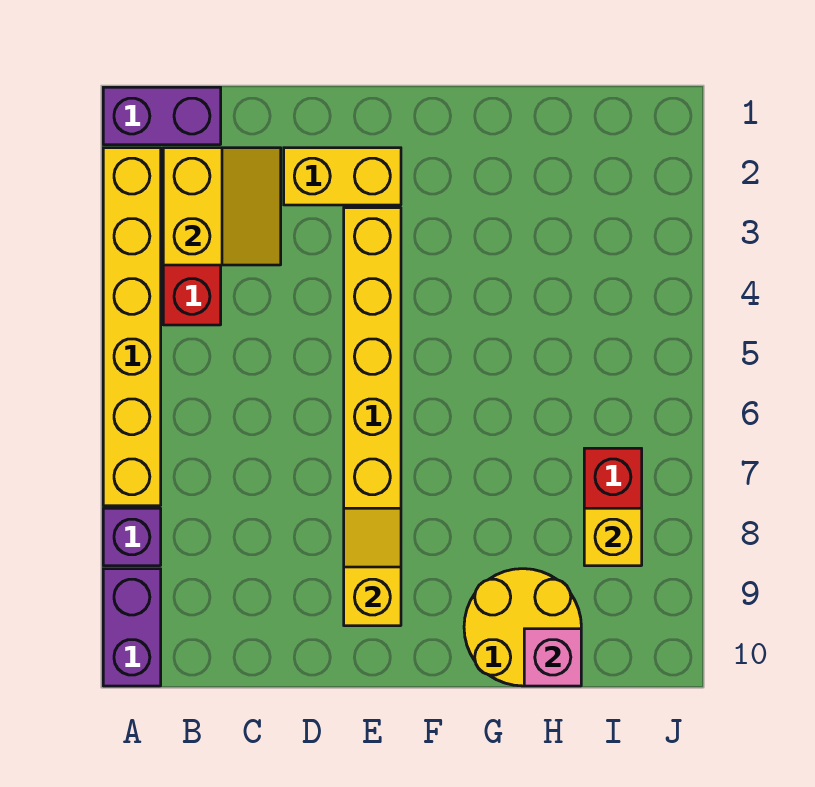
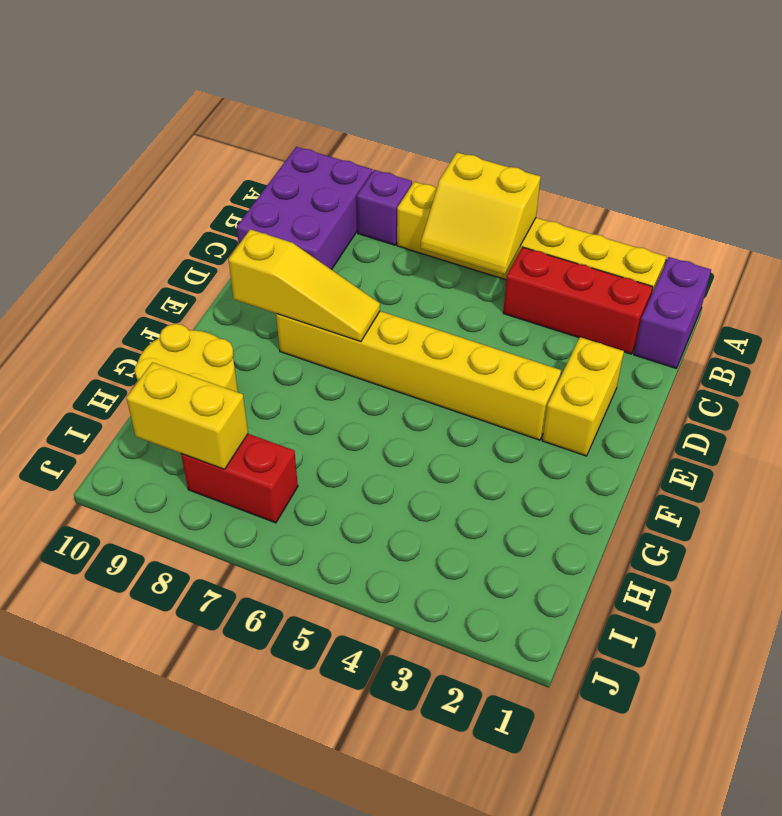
purple 1x2 brick [103,569,161,686] -> purple 2x3 brick [237,147,372,270]
yellow 2x2 slope [163,148,281,265] -> yellow 2x2 slope moved to [421,152,541,274]
yellow 1x2 slope [344,508,401,626] -> yellow 1x3 slope [228,229,380,342]
pink 1x1 brick [524,629,581,686] -> none
yellow 1x1 brick [584,508,642,566] -> yellow 1x2 brick [126,362,248,469]

